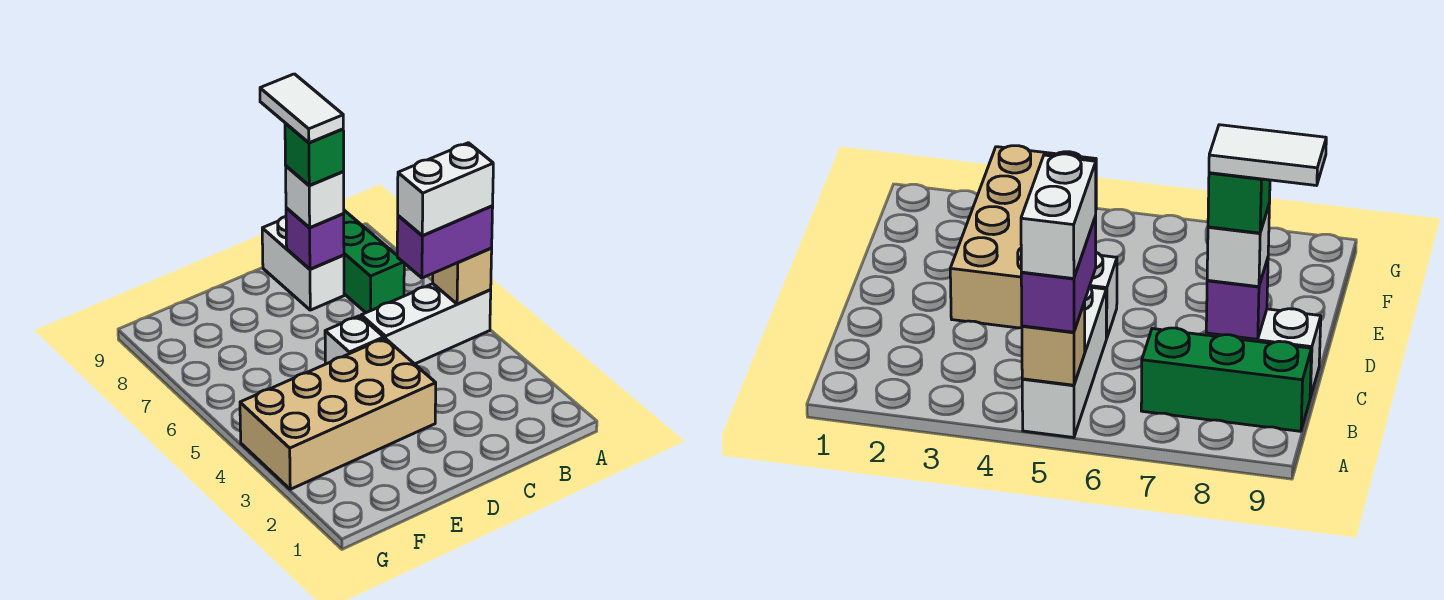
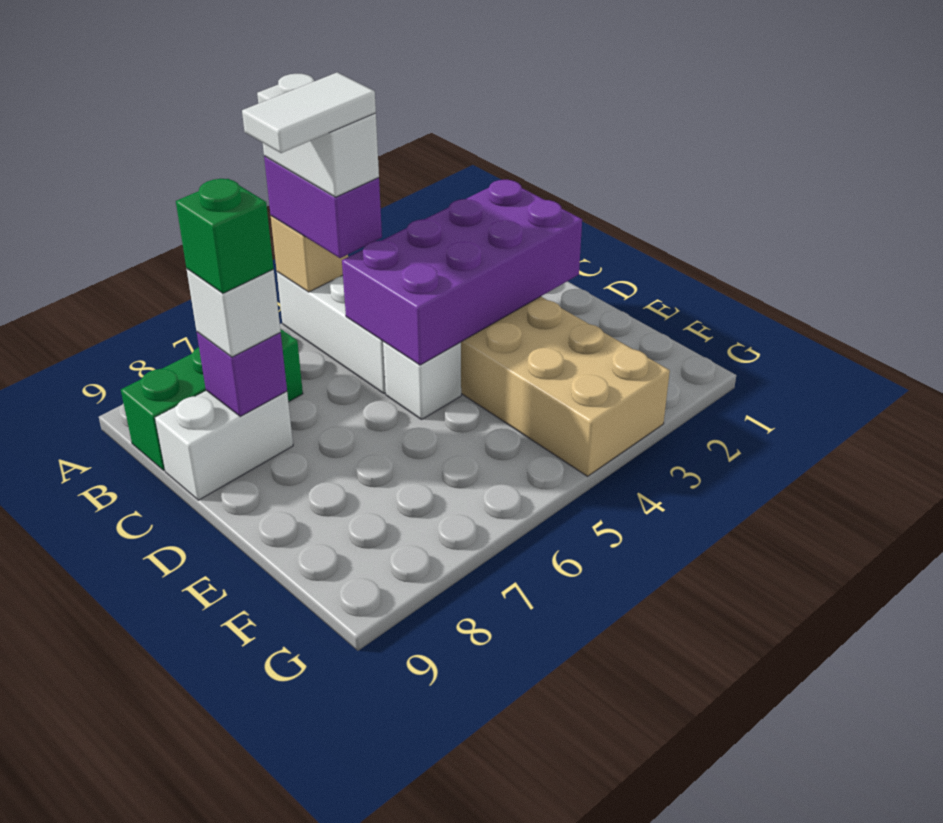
none -> purple 2x4 brick [342,180,582,365]
white 1x2 tile [260,74,343,143] -> white 1x2 tile moved to [242,72,376,153]

